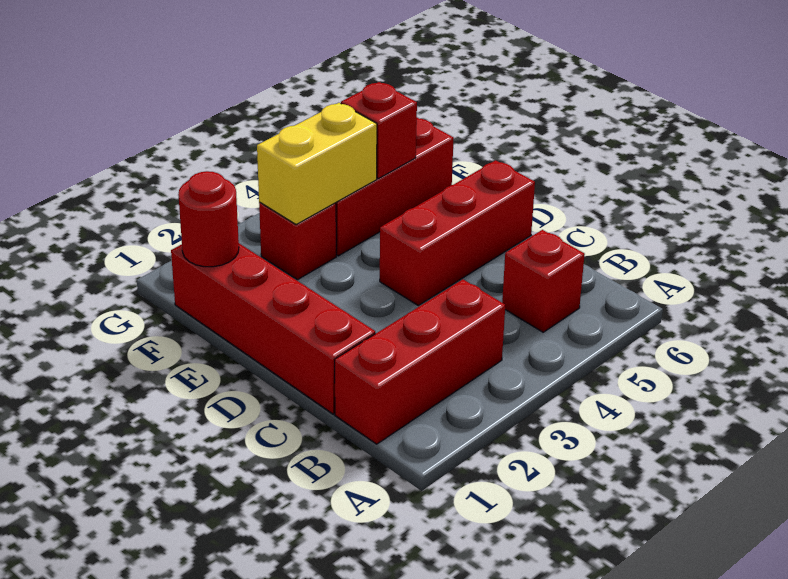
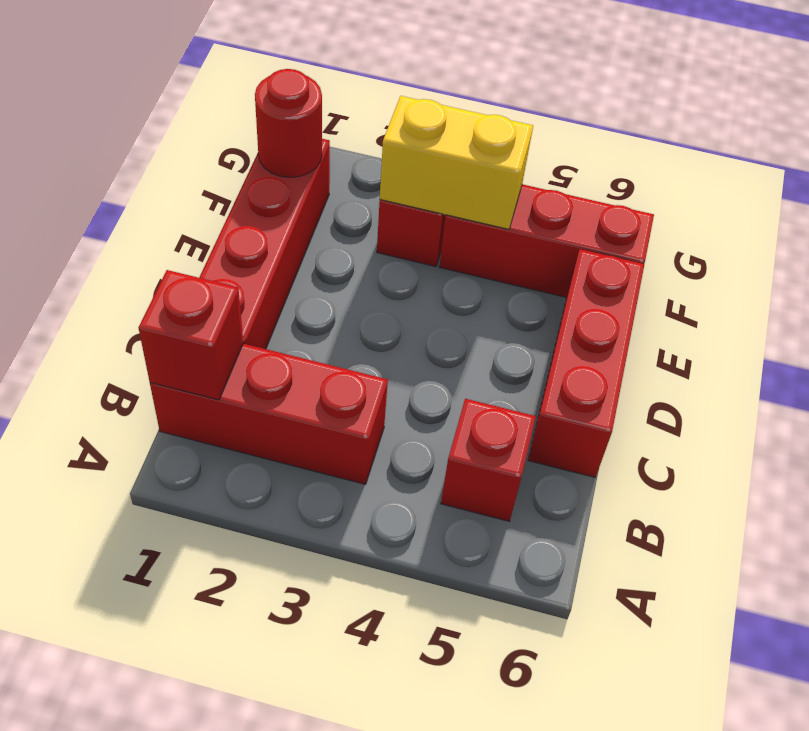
red 1x3 brick [380,160,535,305] -> red 1x3 brick turned to [528,249,644,477]
red 1x1 brick [341,82,417,179] -> red 1x1 brick moved to [139,270,243,400]

